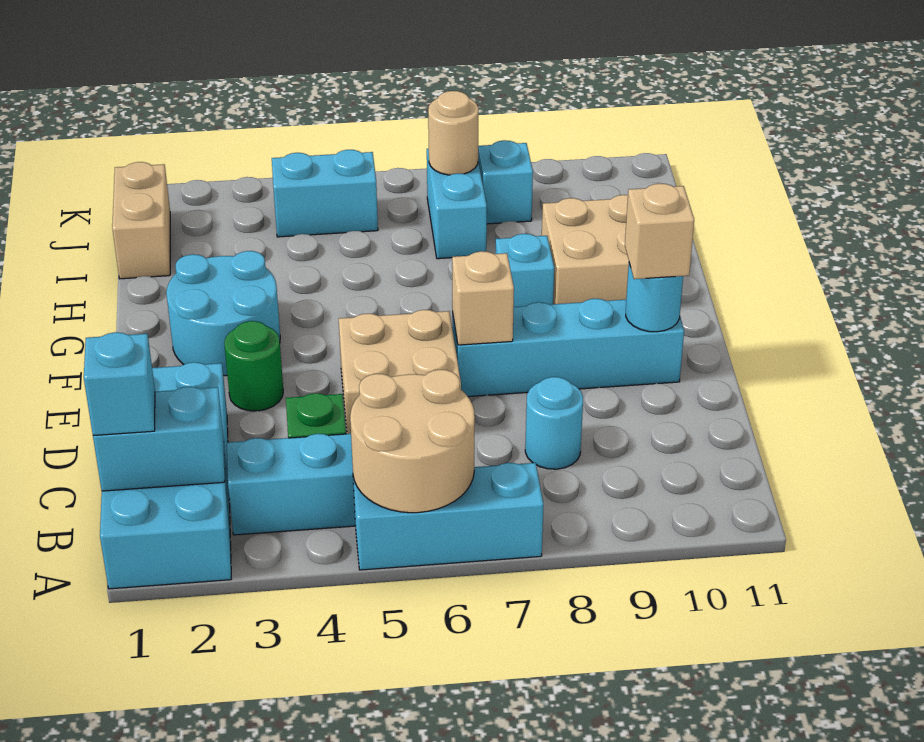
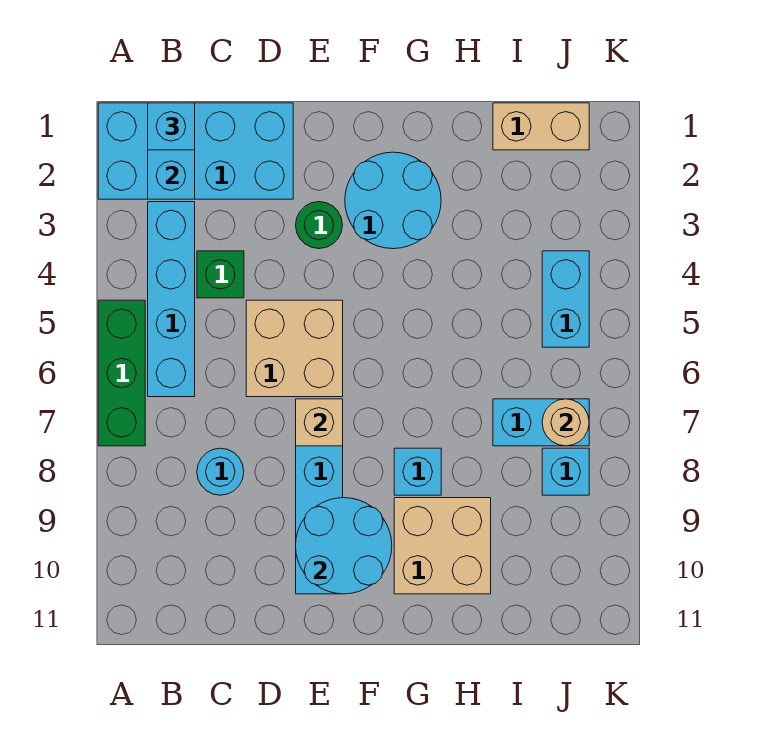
cyan 1x3 brick [353,463,544,570] -> green 1x3 brick [98,300,145,446]
tan 2x2 round brick [350,370,475,513] -> none
cyan 1x1 round brick [626,263,683,332] -> cyan 2x2 round brick [296,498,392,594]
tan 1x1 brick [625,184,694,279] -> none

